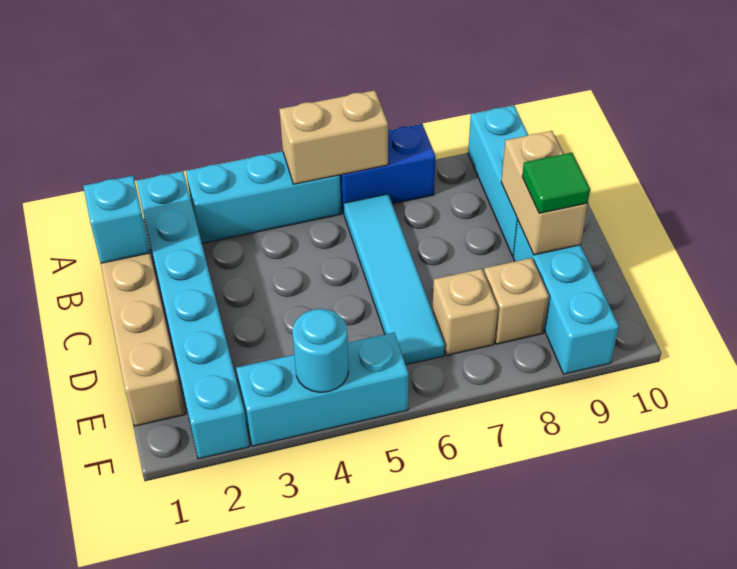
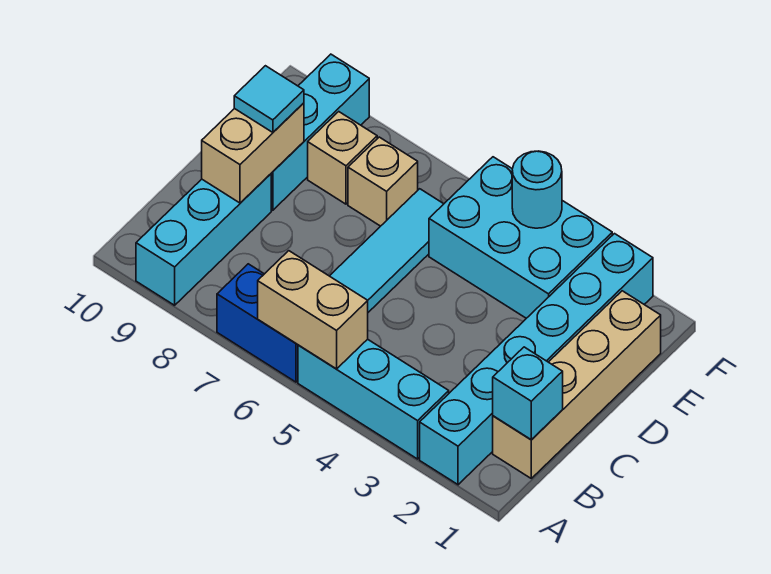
green 1x1 tile [522,153,590,213] -> cyan 1x1 tile [234,66,304,132]
cyan 1x3 brick [236,333,409,446] -> cyan 2x3 brick [429,157,612,318]

